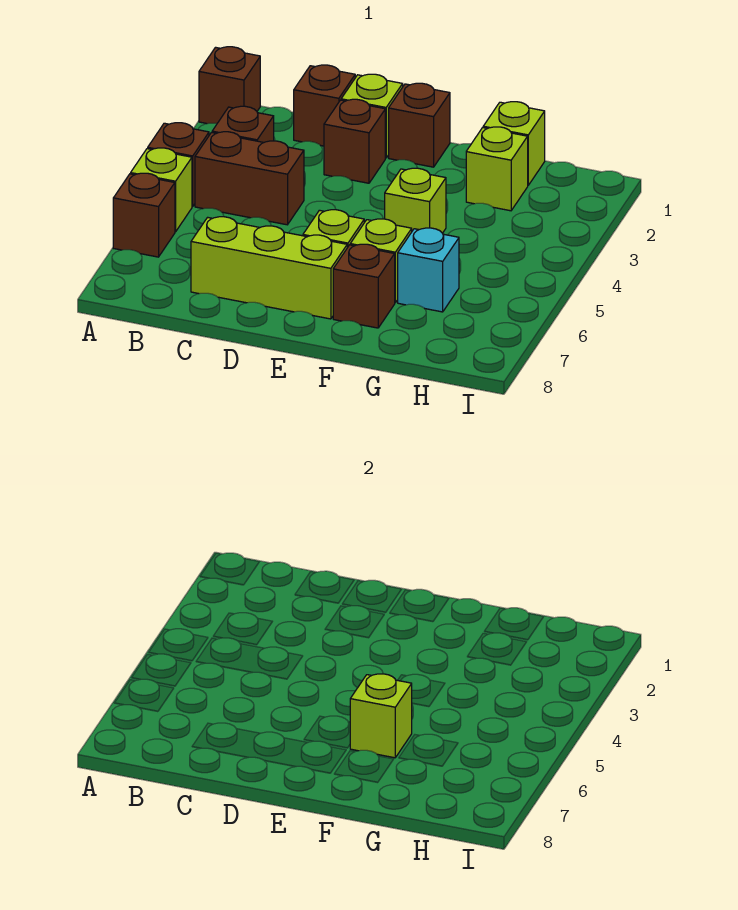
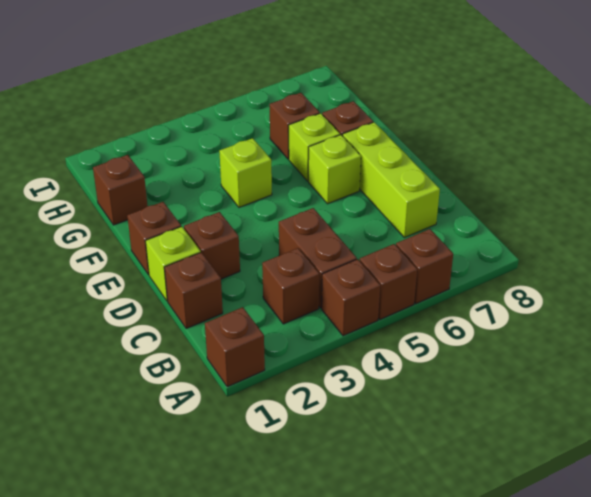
lime 1x1 brick [131,148,192,232] -> brown 1x1 brick [360,244,417,319]
lime 1x1 brick [350,674,412,758] -> none
lime 1x1 brick [483,102,545,185] -> brown 1x1 brick [93,155,147,225]
lime 1x1 brick [466,127,528,211] -> none
cyan 1x1 brick [398,228,459,312] -> brown 1x1 brick [270,93,320,159]

